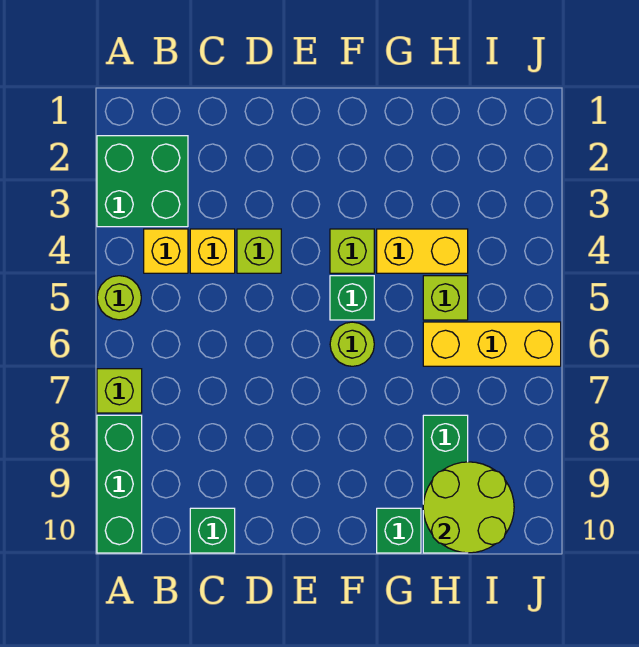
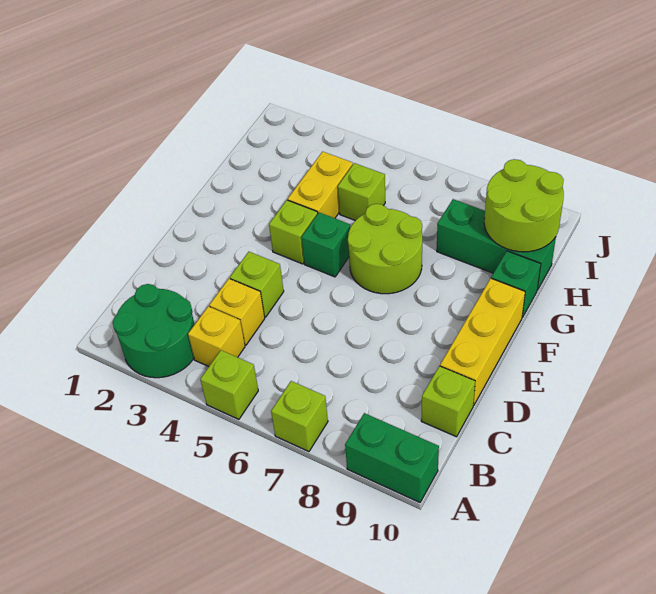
green 2x2 brick [97,136,188,227] -> green 2x2 round brick [113,284,195,378]
lime 1x1 round brick [97,276,141,320] -> lime 1x1 brick [200,350,258,419]
green 1x3 brick [97,415,142,553] -> green 1x2 brick [345,413,439,502]
green 1x1 brick [190,508,235,553] -> lime 1x1 brick [421,366,475,437]
lime 1x1 round brick [330,322,374,366] -> lime 2x2 round brick [348,204,422,294]
yellow 1x3 brick [423,322,561,366] -> yellow 1x3 brick moved to [440,278,525,405]

